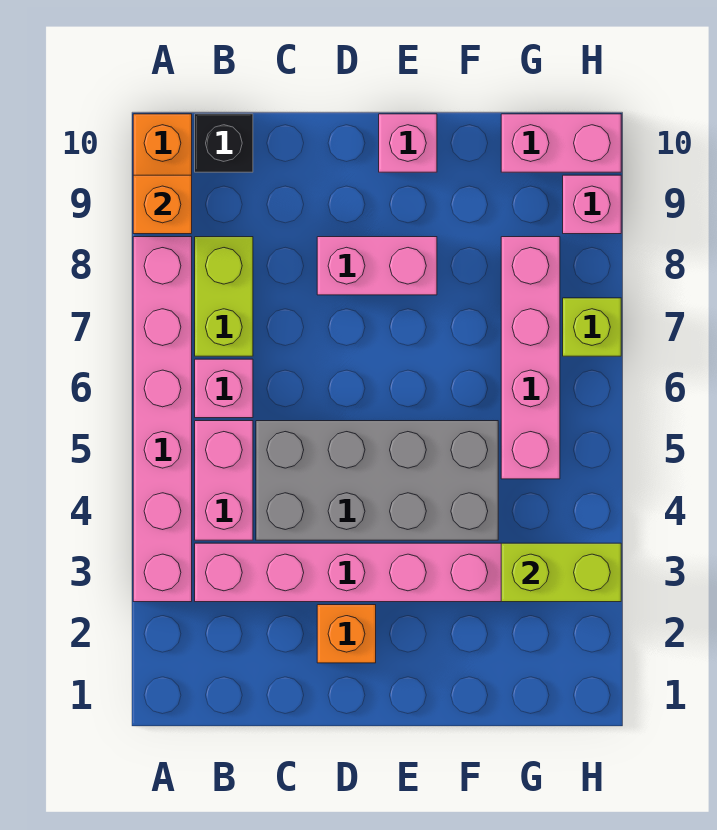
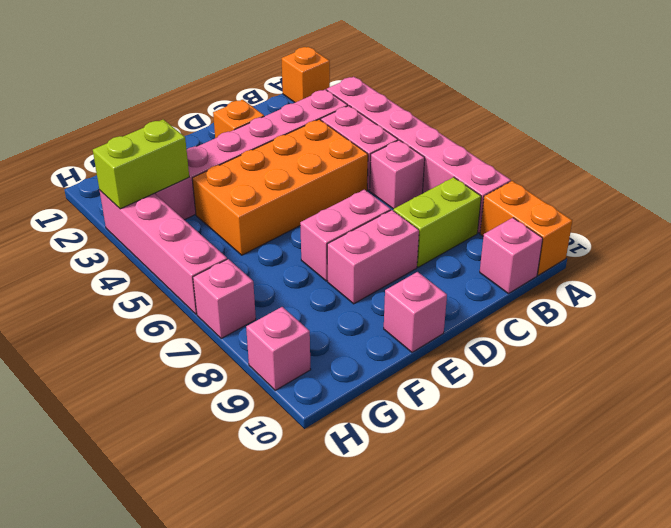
orange 1x1 brick [133,175,192,234] -> orange 1x1 brick moved to [282,47,330,103]
lime 1x2 brick [195,237,253,356] -> lime 1x2 brick turned to [393,177,481,267]
black 1x1 brick [195,114,253,172] -> pink 1x1 brick [480,218,543,294]
grey 2x4 brick [256,421,498,540] -> orange 2x4 brick [192,119,368,255]
pink 1x4 brick [501,237,560,479] -> pink 1x4 brick moved to [100,191,227,314]
pink 1x2 brick [501,114,621,172] -> pink 1x2 brick moved to [300,190,391,281]
lime 1x1 brick [563,298,621,356] -> pink 1x1 brick [193,259,256,339]

